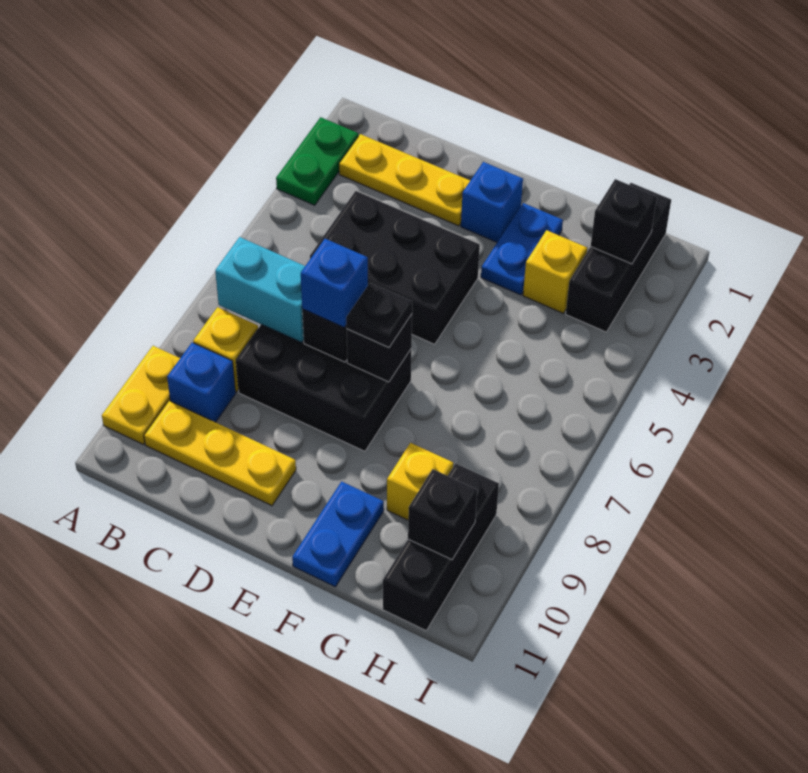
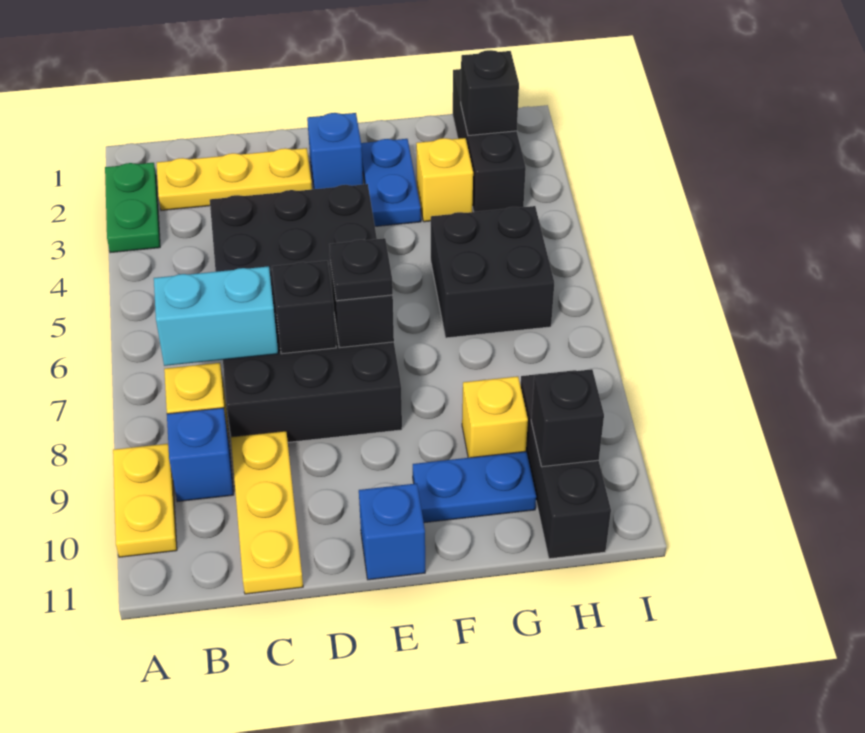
yellow 1x3 plate [144,401,296,506] -> yellow 1x3 plate turned to [231,431,303,594]
blue 1x1 brick [301,239,368,327] -> blue 1x1 brick moved to [359,483,425,580]
blue 1x2 plate [292,481,384,587] -> blue 1x2 plate turned to [413,451,536,523]
none -> black 2x2 brick [431,206,554,338]

